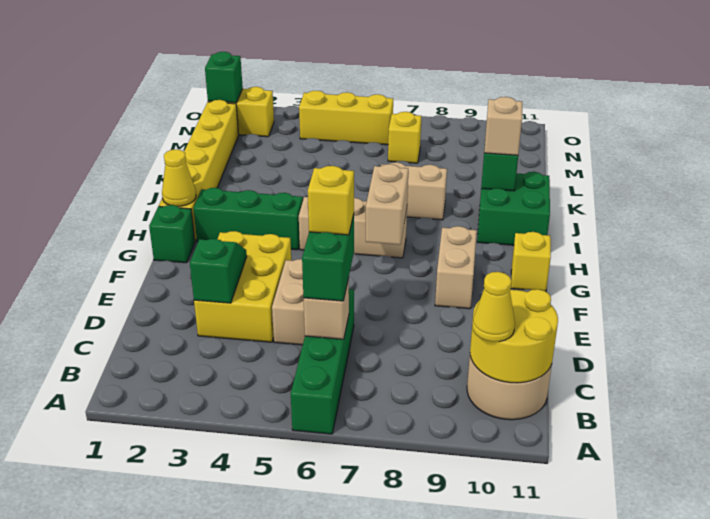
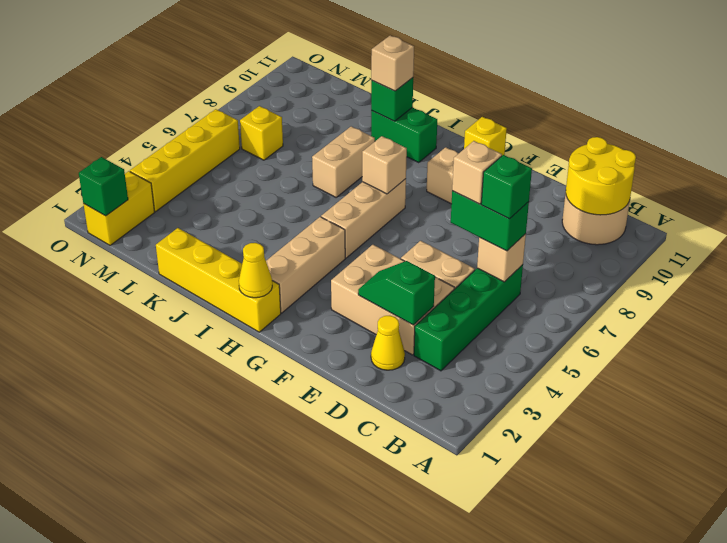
green 1x4 brick [291,289,354,434] -> green 1x4 brick turned to [414,265,523,371]
yellow 1x1 cone [472,272,515,342] -> yellow 1x1 cone moved to [371,316,405,370]
yellow 2x3 brick [194,231,291,342] -> tan 2x3 brick [331,245,454,355]
yellow 1x1 brick [308,166,354,235] -> tan 1x1 brick [452,141,502,204]
green 1x1 brick [149,205,195,263] -> green 1x1 brick moved to [481,155,532,219]
tan 1x2 brick [366,164,408,245] -> tan 1x1 brick [362,136,407,194]
yellow 1x6 brick [159,100,239,241] -> yellow 1x4 brick [156,228,281,332]
green 1x3 brick [193,188,303,250] -> tan 1x3 brick [266,217,345,313]
green 2x2 brick [477,172,550,245] -> green 1x2 brick [371,107,437,163]
yellow 1x3 brick [299,91,393,145] -> yellow 1x4 brick [130,109,240,211]

